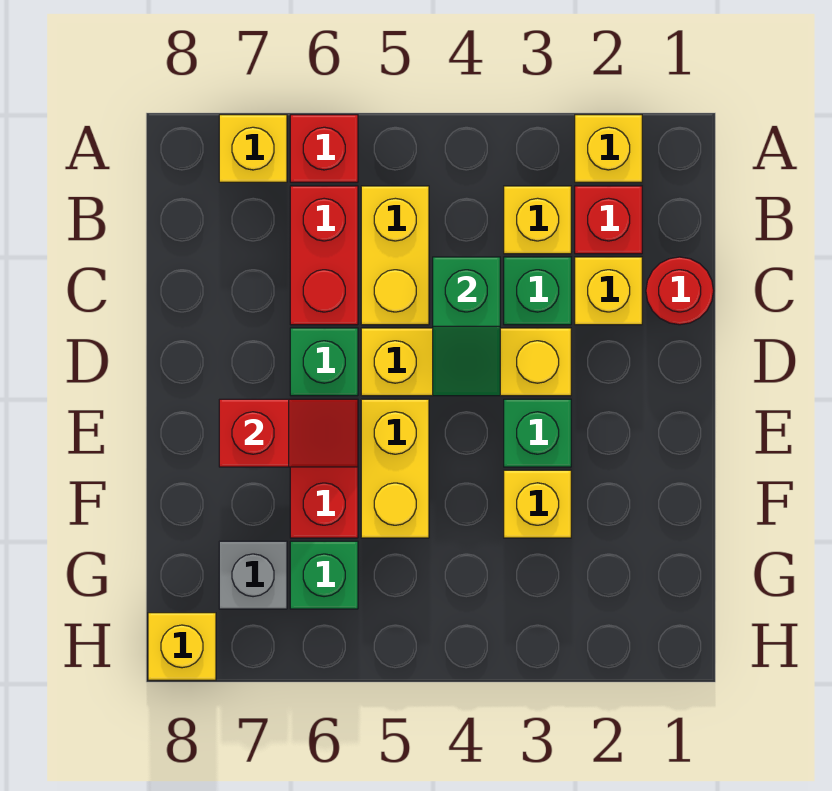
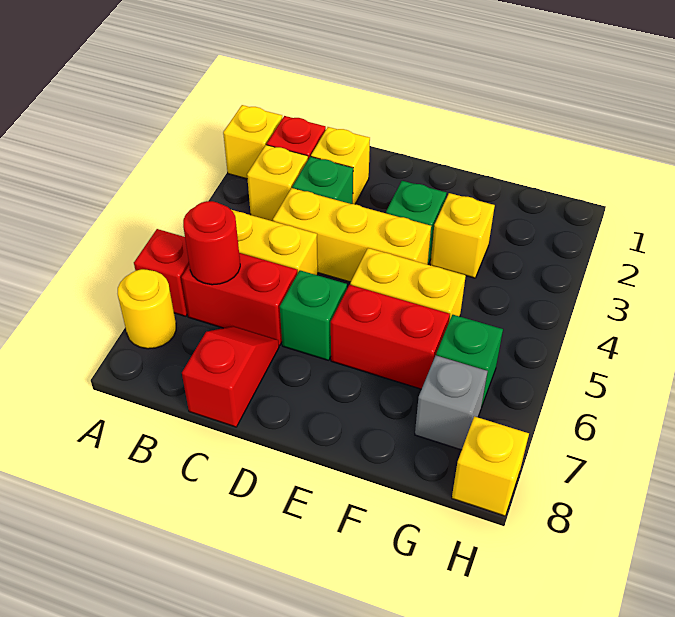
yellow 1x1 brick [219,115,287,182] -> yellow 1x1 round brick [118,269,176,349]
red 1x1 round brick [646,257,714,325] -> red 1x1 round brick moved to [183,201,240,285]
green 1x2 slope [433,257,500,396] -> none
yellow 1x3 brick [361,328,571,396] -> yellow 1x3 brick turned to [273,188,431,282]
red 1x2 slope [219,399,358,467] -> red 1x2 slope moved to [182,326,279,427]

